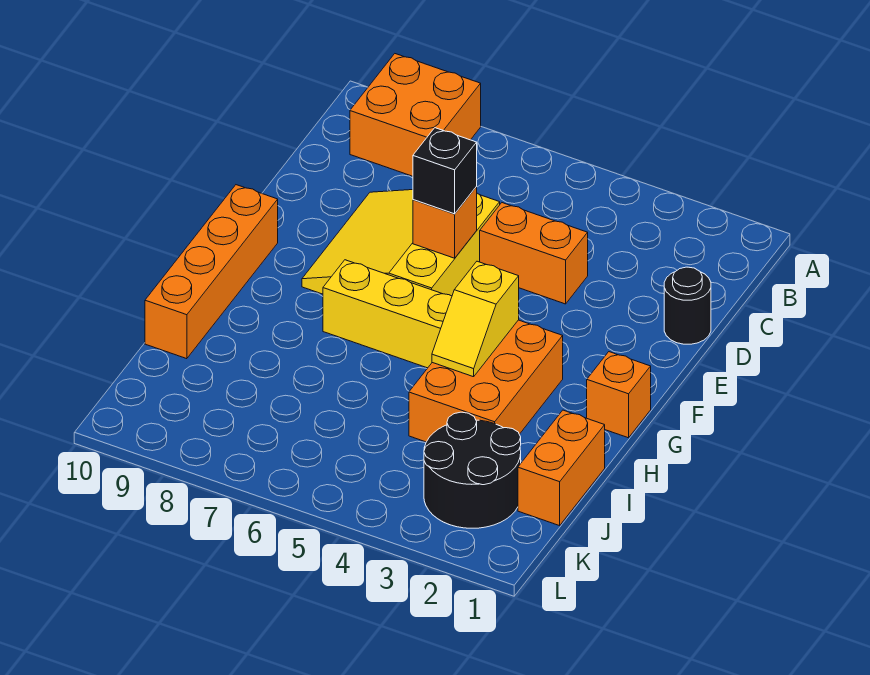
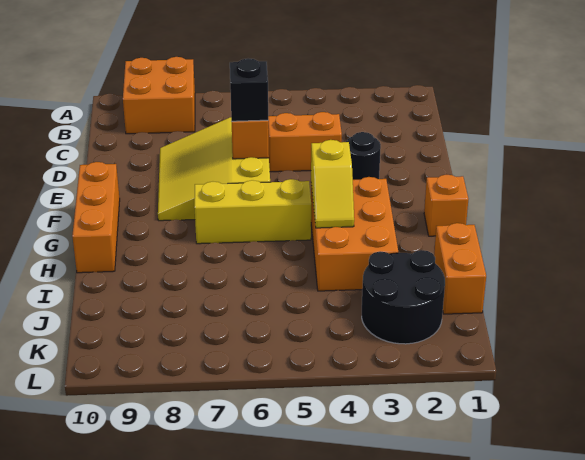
black 1x1 round brick [664,267,711,344] -> black 1x1 round brick moved to [346,132,381,180]
orange 1x4 brick [145,185,278,359] -> orange 1x3 brick [72,162,120,273]

